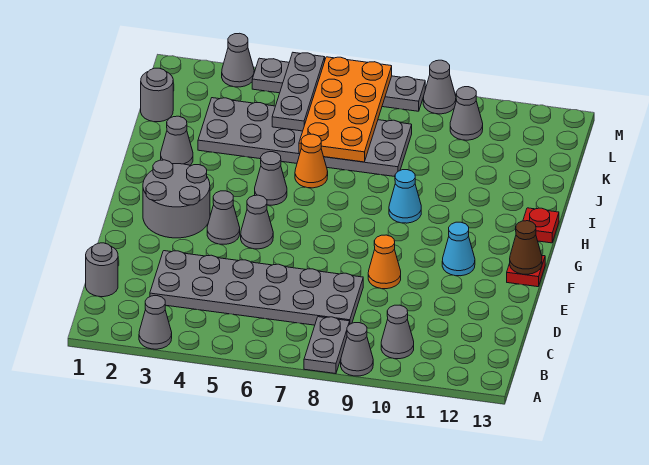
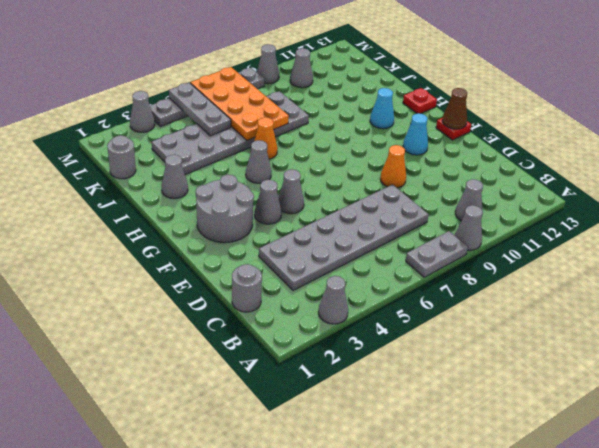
grey 1x2 plate [304,317,350,374] -> grey 1x2 plate turned to [406,231,468,277]
cyan 1x1 cone [389,170,421,223] -> cyan 1x1 cone moved to [370,88,394,129]

